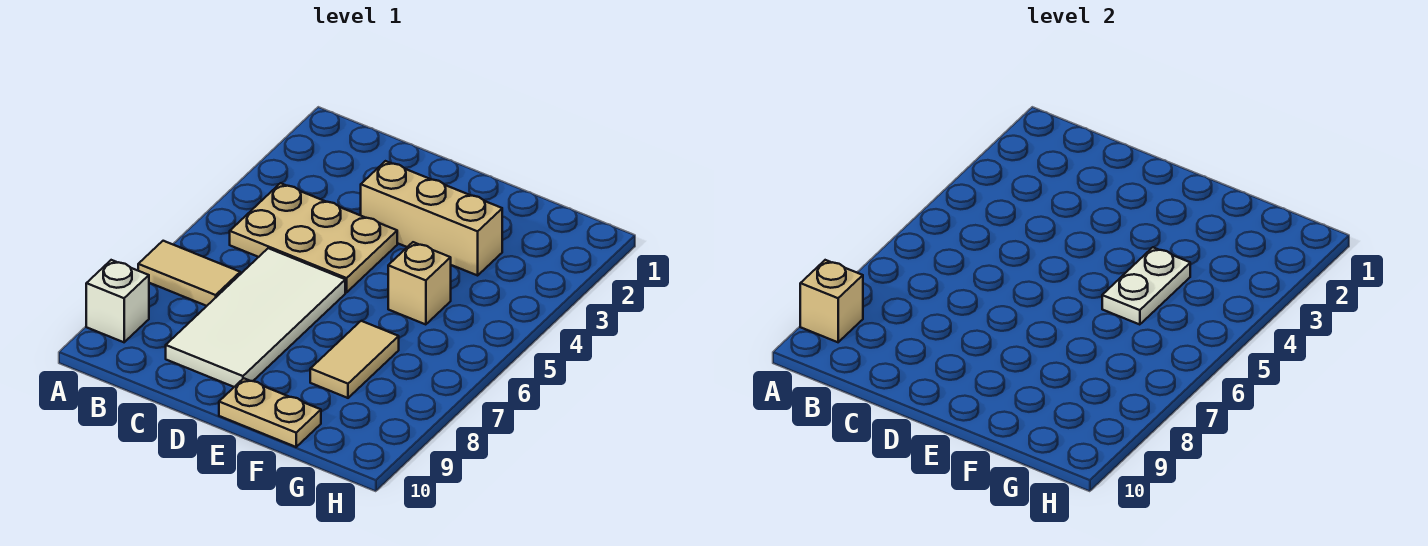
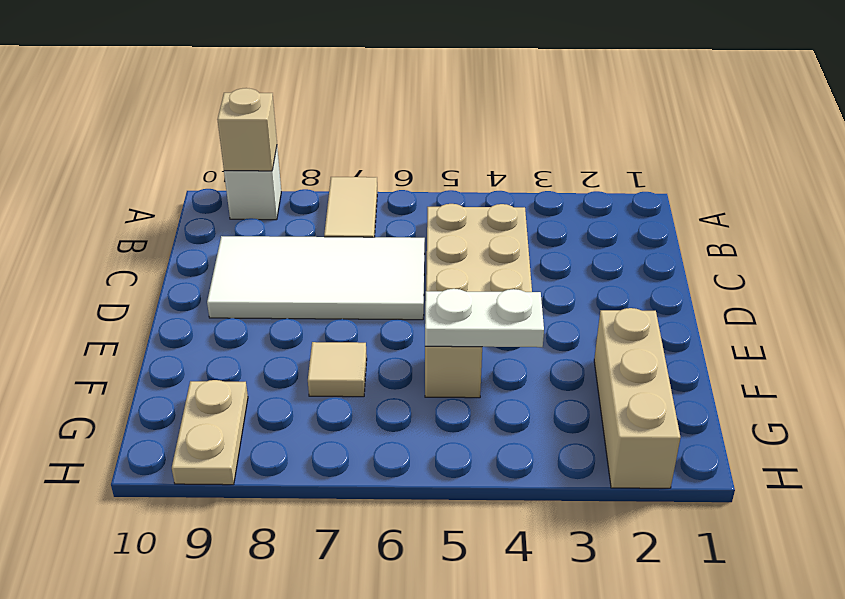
tan 1x3 brick [361,161,502,275] -> tan 1x3 brick moved to [594,308,680,488]
tan 1x2 plate [219,378,321,447] -> tan 1x2 plate moved to [172,380,248,485]
tan 1x2 tile [310,321,399,398] -> tan 1x1 tile [308,342,367,397]

